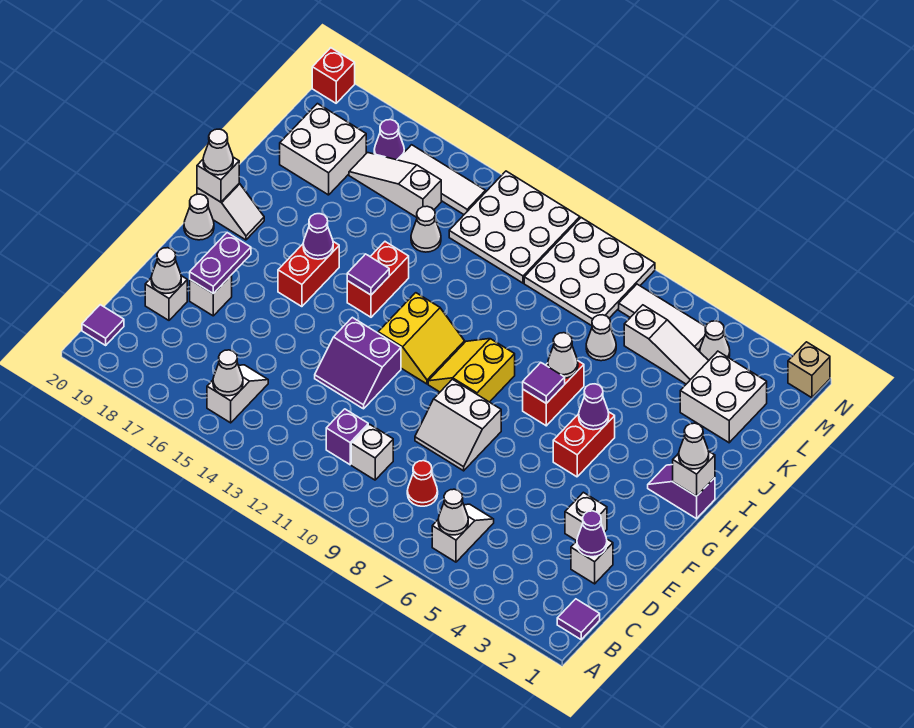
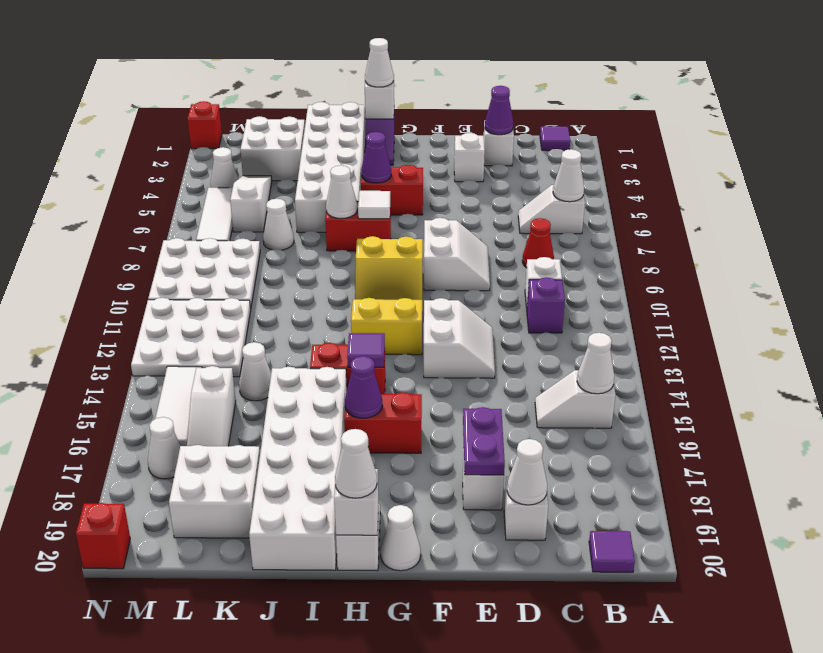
purple 2x2 slope [315,317,401,409] -> white 2x2 slope [424,298,495,378]
purple 1x2 plate [190,233,251,294] -> purple 1x2 plate turned to [463,407,505,475]
purple 1x1 tile [523,363,565,403] -> white 1x1 tile [358,191,390,219]
none -> white 2x6 brick [295,102,365,232]
none -> white 2x6 brick [249,367,347,570]
purple 1x1 cone [374,120,404,160] -> white 1x1 cone [148,417,180,479]
tan 1x1 brick [788,342,830,398] -> red 1x1 brick [188,101,222,149]

